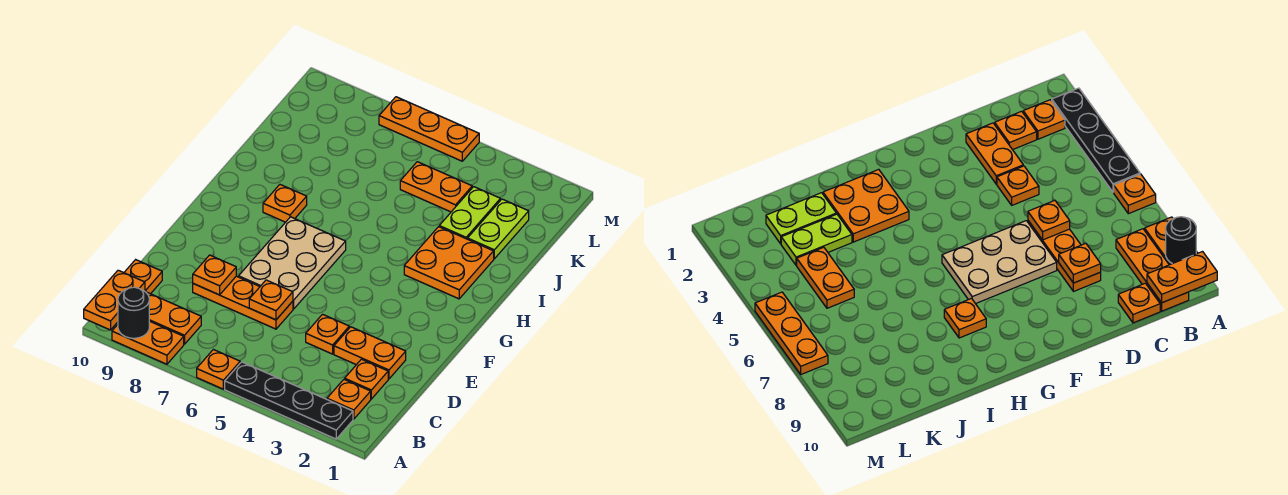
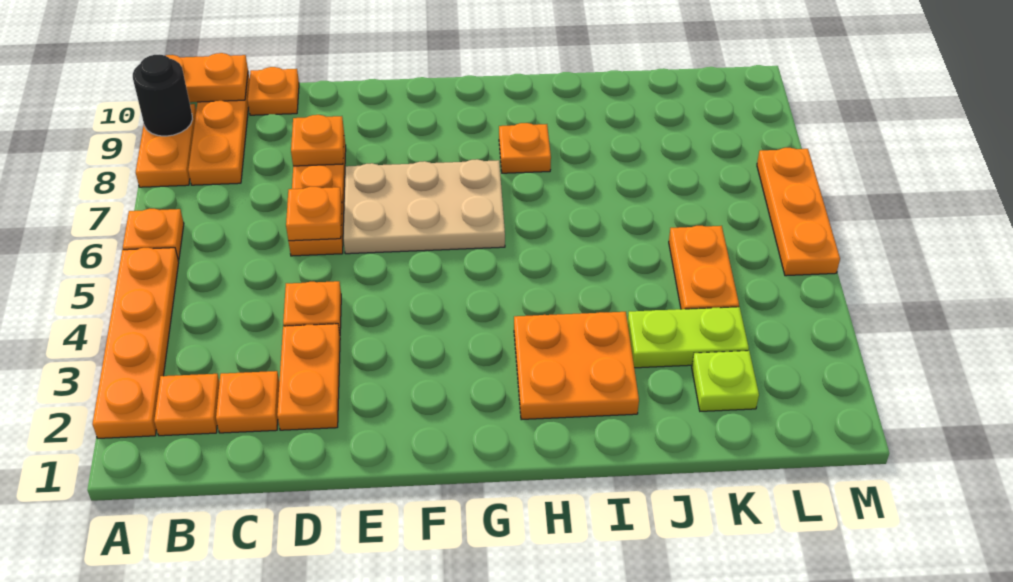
black 1x4 plate [225,362,353,439] -> orange 1x4 plate [92,248,179,438]
lime 1x2 plate [468,199,529,259] -> lime 1x1 plate [692,351,759,411]

